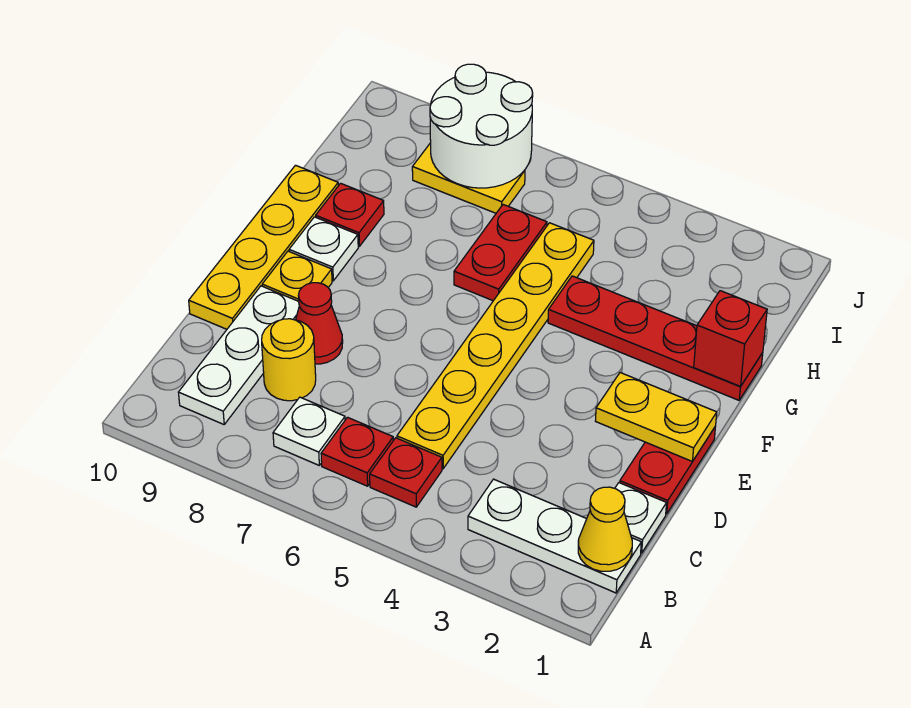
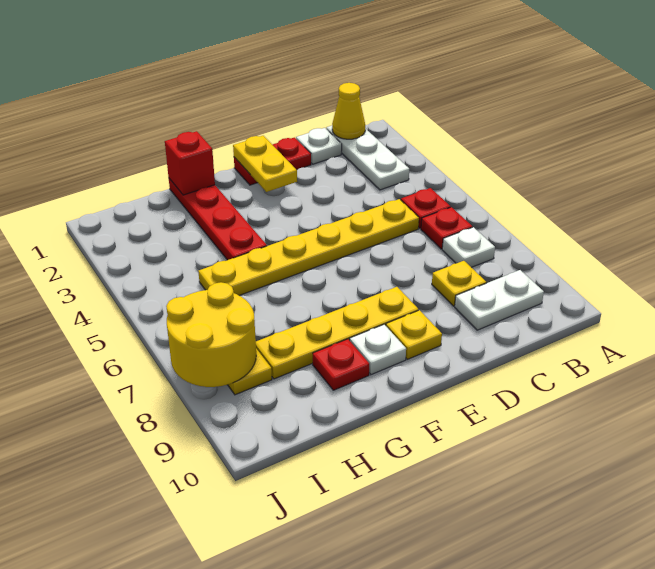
white 1x3 plate [178,286,299,424] -> white 1x2 plate [455,270,544,330]
yellow 1x1 round brick [262,319,316,401] -> yellow 1x1 plate [432,261,486,306]
red 1x1 cone [296,283,343,364] -> none
yellow 1x4 plate [189,165,338,329] -> yellow 1x4 plate moved to [256,287,418,379]
red 1x2 plate [454,205,547,301] -> none
white 2x2 round brick [430,64,533,188] -> yellow 2x2 round brick [166,282,256,387]

